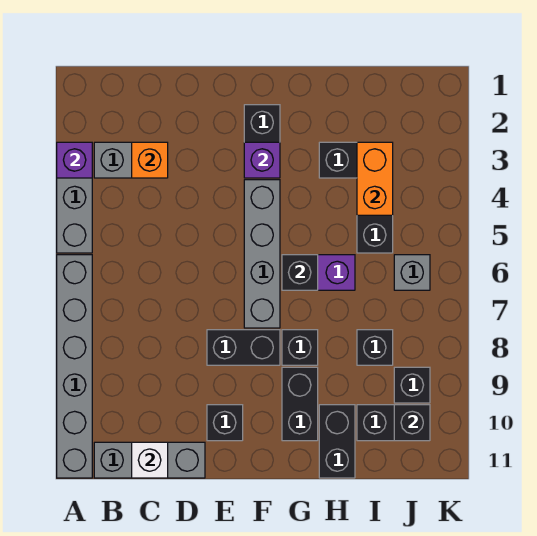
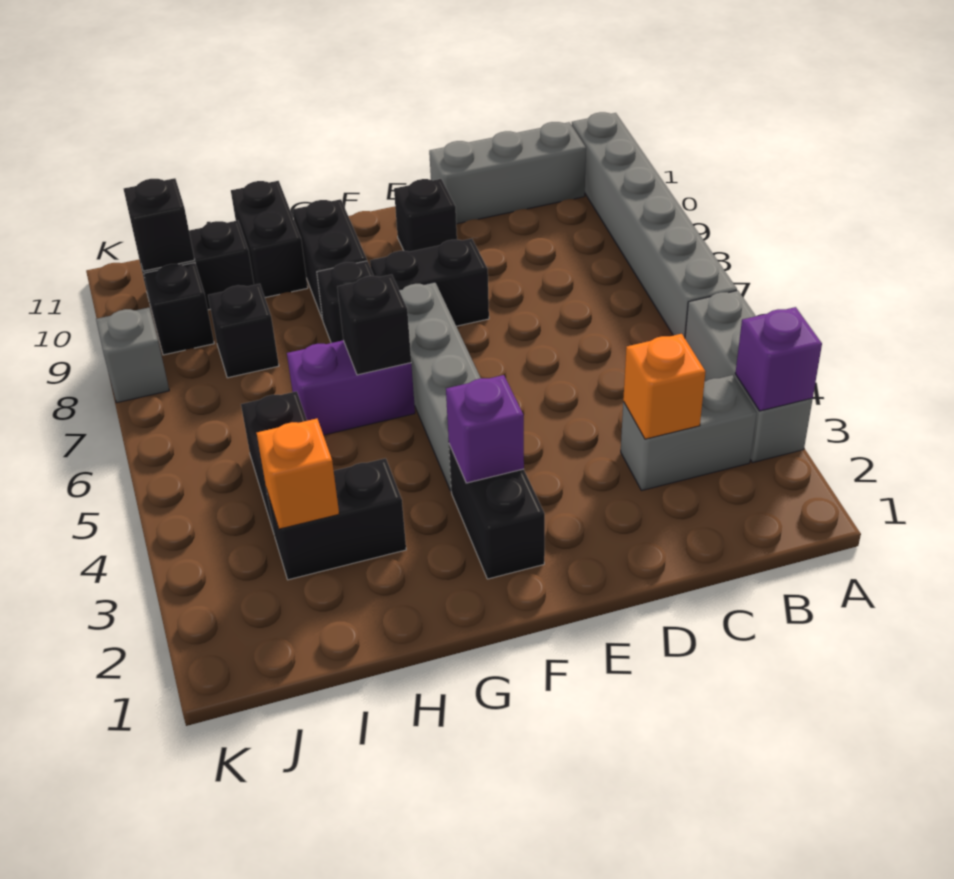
white 1x1 brick [132,442,168,478] -> none
orange 1x2 brick [357,142,393,215] -> orange 1x1 brick [257,419,339,529]
grey 1x1 brick [394,255,430,290] -> grey 1x1 brick moved to [96,308,169,403]

